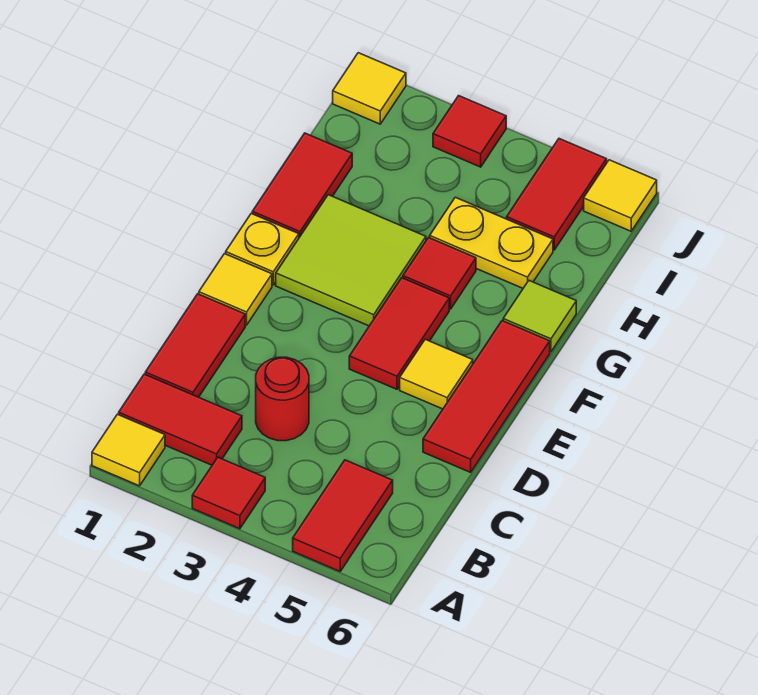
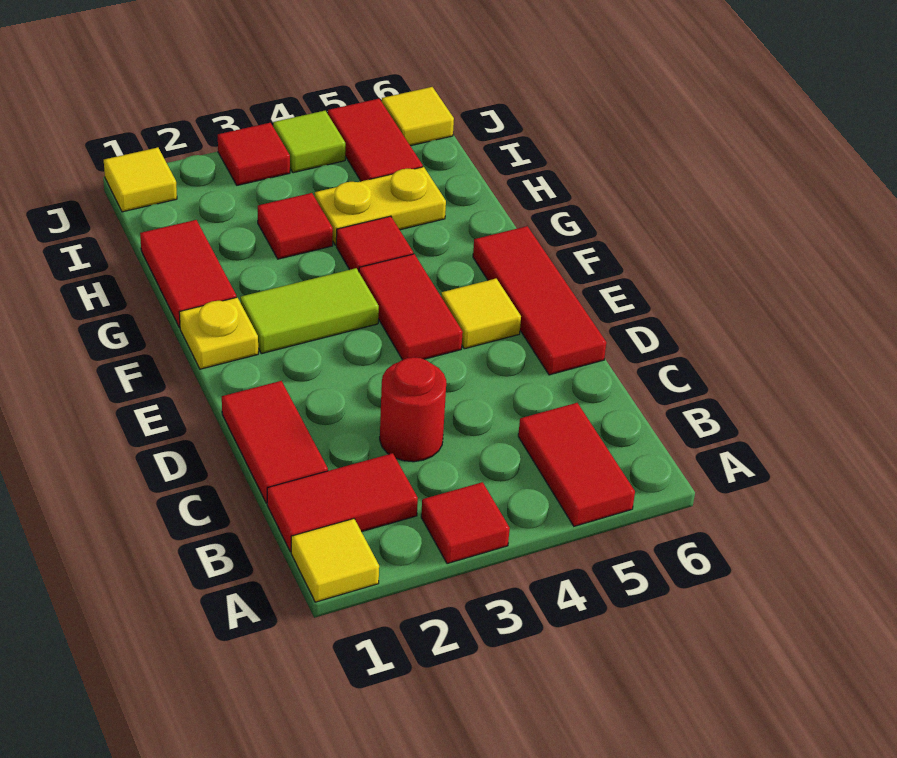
yellow 1x1 tile [199,254,272,325] -> none
lime 2x2 tile [276,195,426,326] -> lime 1x2 tile [240,268,379,354]
lime 1x1 tile [503,281,576,352] -> lime 1x1 tile moved to [273,111,345,173]
none -> red 1x1 tile [258,193,333,259]

